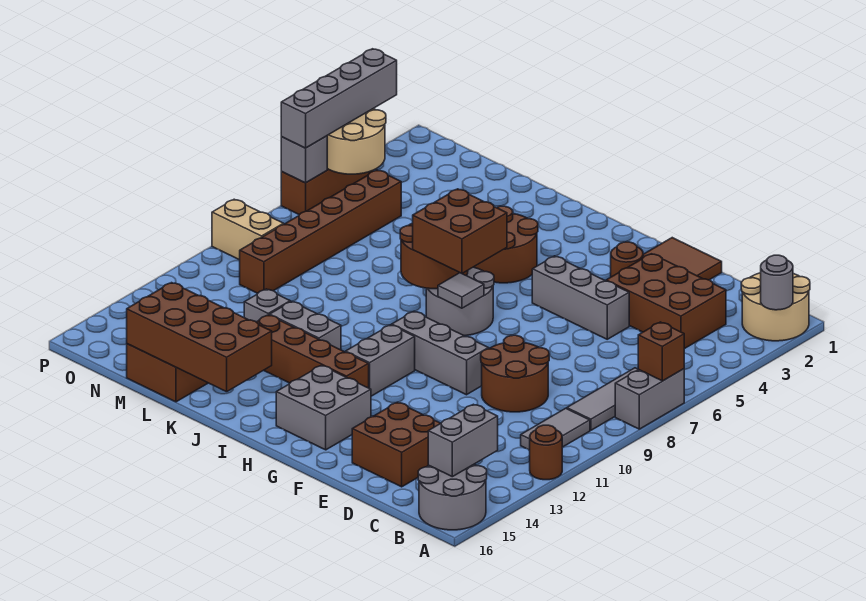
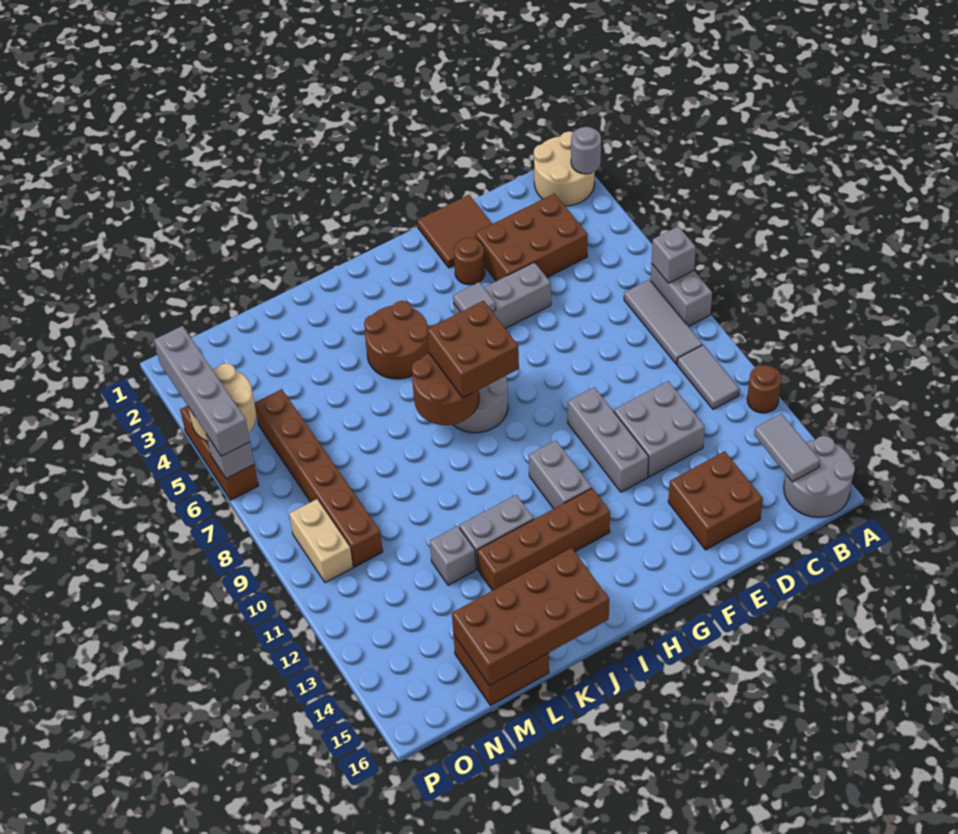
brown 1x1 brick [638,322,684,381] -> grey 1x1 brick [652,226,696,283]
grey 1x2 brick [428,404,498,477] -> grey 1x2 tile [754,414,820,482]
brown 2x2 round brick [481,335,549,412] -> none
grey 1x3 brick [392,311,489,395] -> grey 1x3 brick turned to [568,387,649,492]
grey 2x2 brick [276,365,371,450] -> grey 2x2 brick moved to [614,381,705,477]
grey 1x1 tile [438,273,484,308] -> grey 1x1 tile moved to [453,282,496,312]
tan 1x2 brick [212,199,284,260] -> tan 1x2 brick turned to [289,499,353,583]

